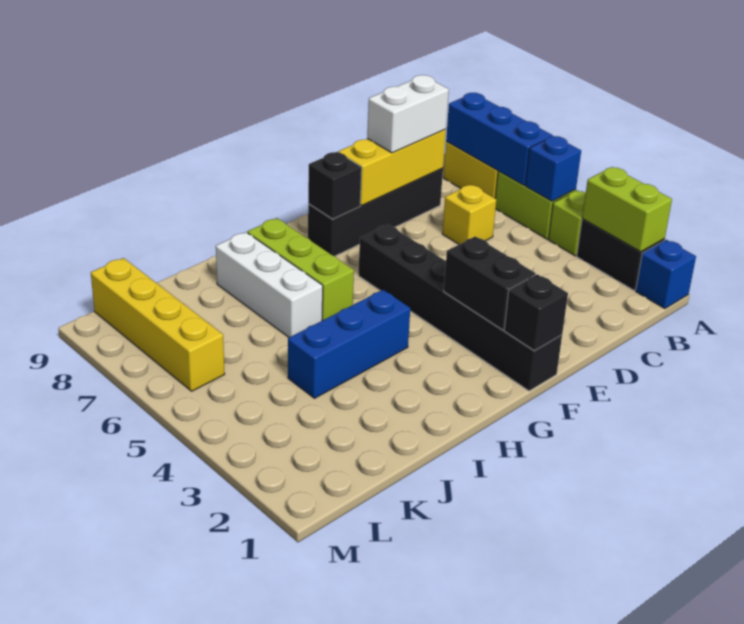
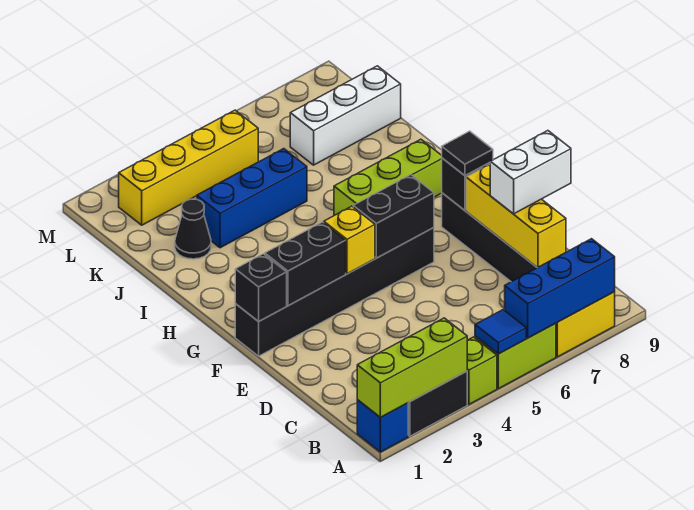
lime 1x2 brick [582,167,672,252] -> lime 1x3 brick [357,318,467,417]
blue 1x1 brick [525,136,581,201] -> blue 1x1 tile [475,310,526,354]
yellow 1x1 brick [442,184,496,244] -> yellow 1x1 brick moved to [324,206,375,274]
white 1x2 brick [367,75,449,153] -> white 1x2 brick turned to [490,131,571,214]
none -> black 1x2 brick [353,175,434,258]
none -> black 1x1 tile [442,131,493,176]
blue 1x3 brick [288,290,410,398] -> blue 1x3 brick turned to [197,149,307,248]
white 1x3 brick [216,232,323,337] -> white 1x3 brick moved to [290,66,401,165]
none -> black 1x1 cone [175,199,211,259]
yellow 1x4 brick [91,258,225,391] -> yellow 1x4 brick moved to [119,110,258,225]

